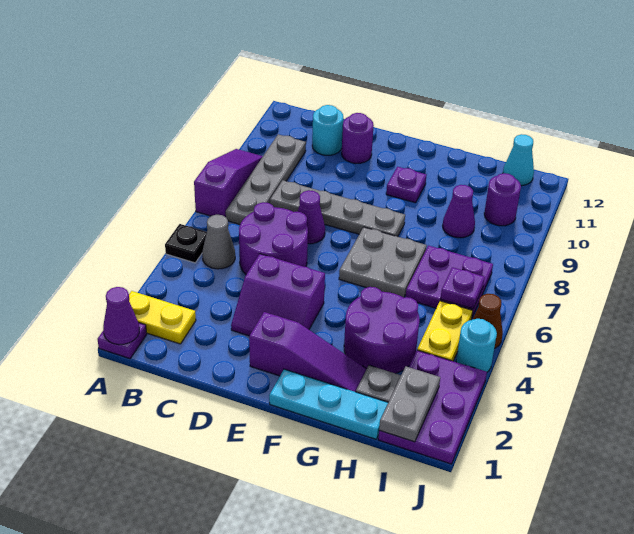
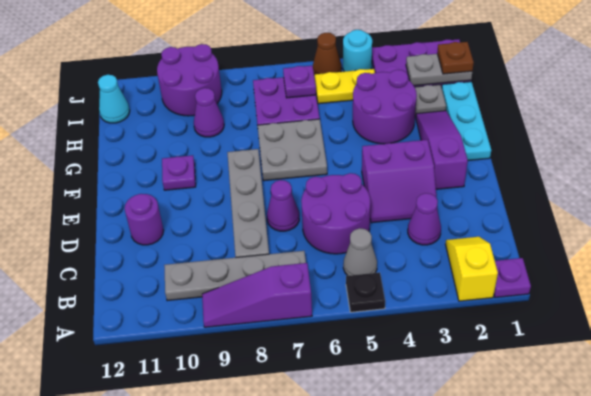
purple 1x1 cone [103,287,139,345] -> purple 1x1 cone moved to [408,193,441,245]
yellow 1x2 plate [129,291,196,344] -> yellow 1x2 slope [446,237,498,301]
cyan 1x1 round brick [312,105,343,155] -> none
purple 2x2 slope [231,254,325,336] -> purple 2x2 slope turned to [362,140,438,223]
none -> brown 1x1 plate [437,42,474,74]
purple 1x1 round brick [484,173,521,226] -> purple 2x2 round brick [157,44,222,116]

